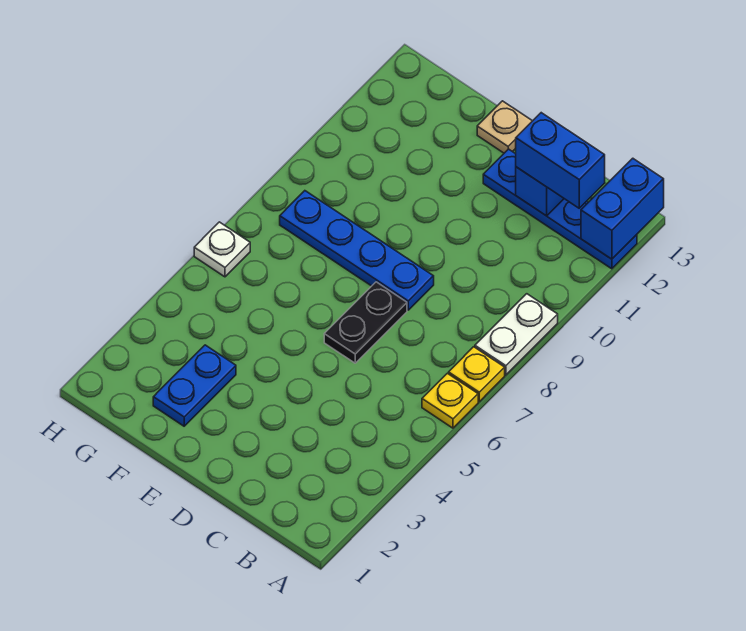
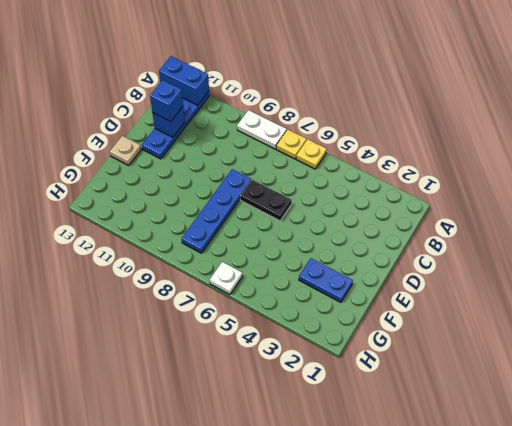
blue 1x2 brick [516,113,605,208] -> blue 1x1 brick [150,80,183,122]

